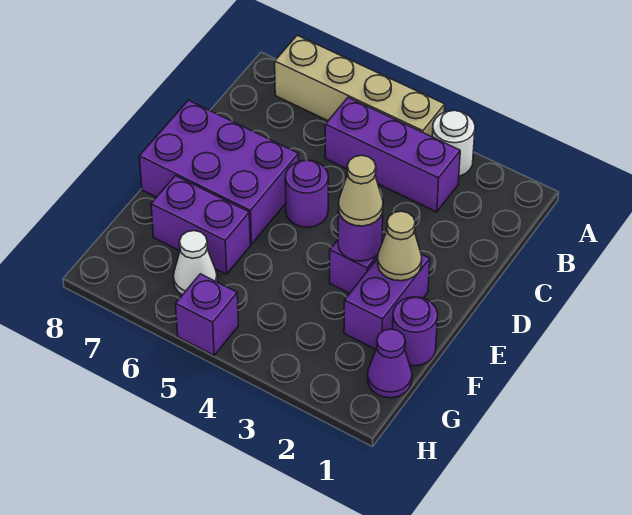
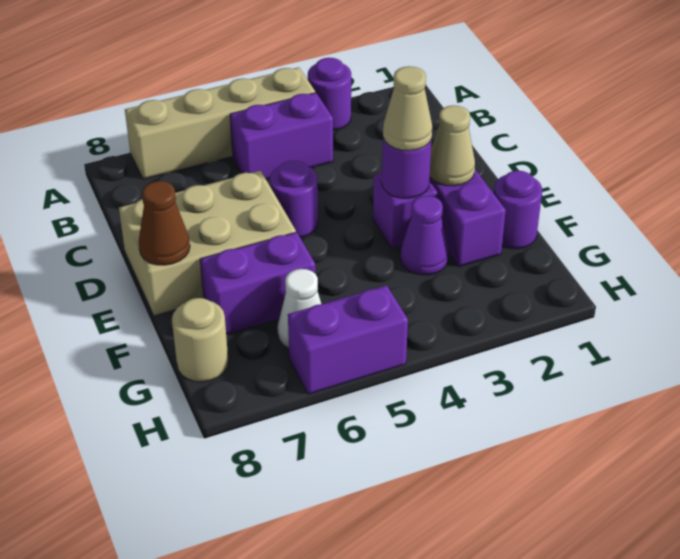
white 1x1 round brick [432,110,475,176] -> purple 1x1 round brick [308,58,351,130]
purple 1x3 brick [325,98,460,212] -> purple 1x2 brick [230,93,333,179]
purple 2x3 brick [139,100,299,244] -> tan 2x3 brick [119,171,296,316]
none -> brown 1x1 cone [139,181,190,265]
purple 1x1 cone [367,329,412,398] -> purple 1x1 cone moved to [401,196,448,275]
none -> tan 1x1 round brick [172,298,228,382]
purple 1x1 brick [176,274,238,355] -> purple 1x2 brick [288,285,408,394]

